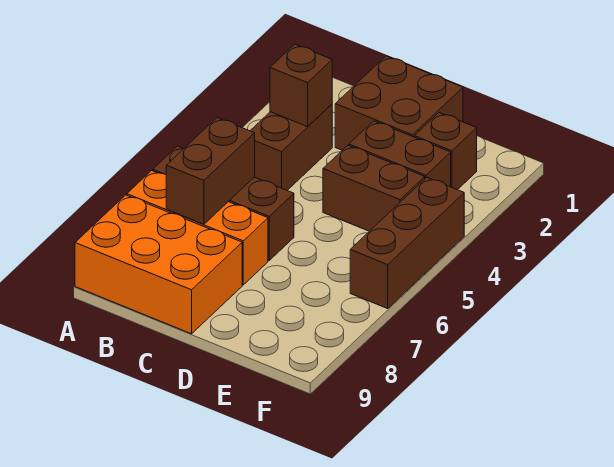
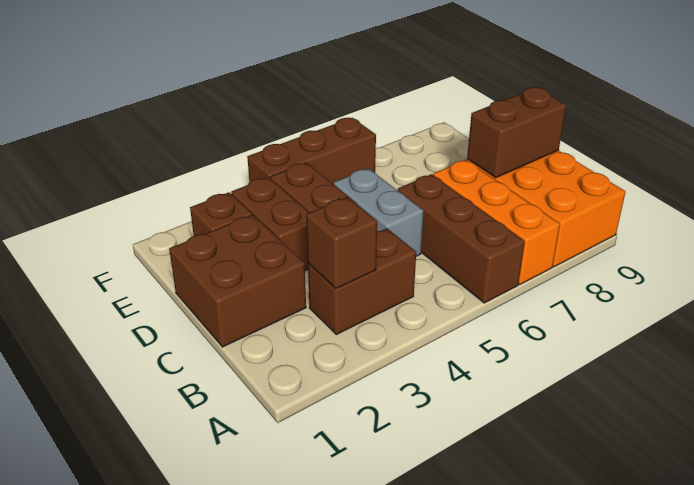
brown 1x2 brick [166,118,255,224] -> brown 1x2 brick moved to [467,87,566,178]
none -> grey 1x2 brick [333,168,424,256]

